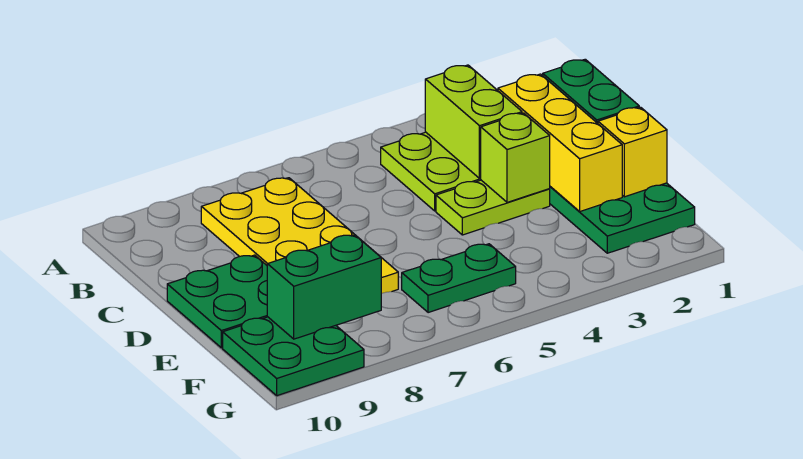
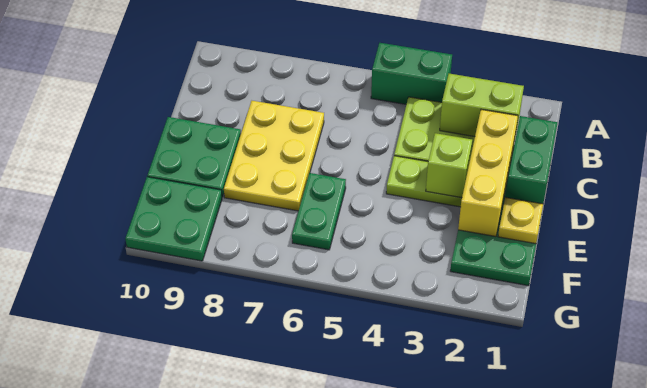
lime 1x2 brick [425,65,522,178] -> lime 1x2 brick turned to [440,74,524,137]
yellow 2x4 plate [201,178,398,294] -> yellow 2x3 plate [224,101,324,211]
yellow 1x1 brick [598,107,667,197] -> yellow 1x1 plate [498,197,543,244]
green 1x2 plate [402,244,516,313] -> green 1x2 plate turned to [292,173,346,250]
green 1x2 brick [267,235,381,339] -> green 1x2 brick moved to [371,43,452,104]

